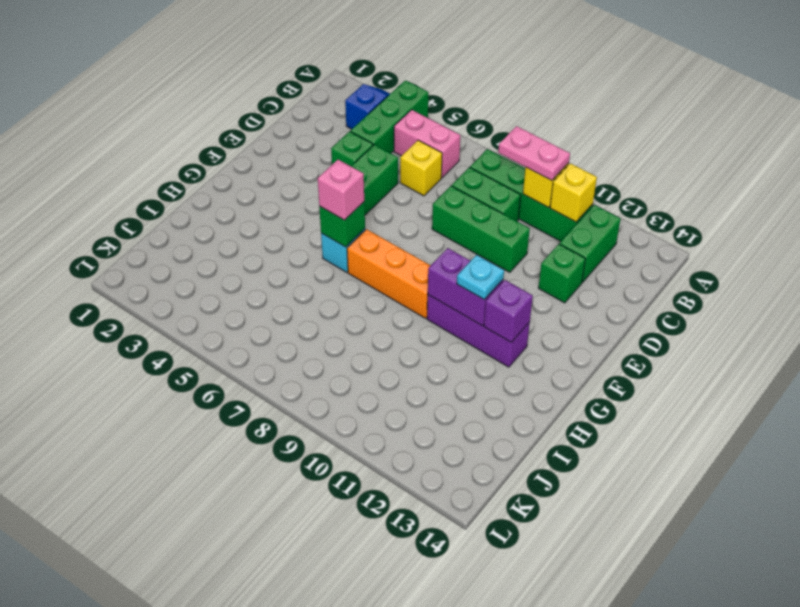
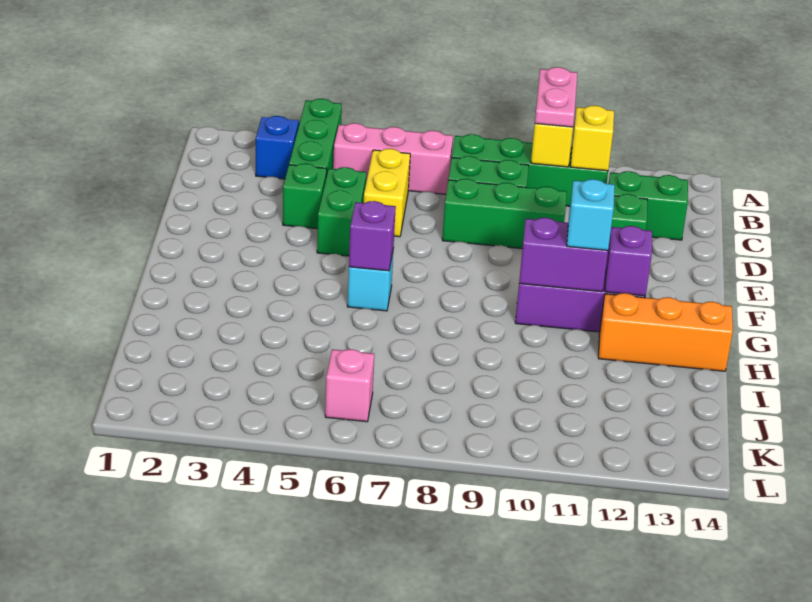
pink 1x2 brick [394,110,460,178] -> pink 1x3 brick [333,123,453,194]
pink 1x2 plate [498,126,570,181] -> pink 1x2 plate turned to [535,67,577,127]
green 1x2 brick [560,205,621,282] -> green 1x2 brick turned to [609,171,688,240]
yellow 1x1 brick [400,140,442,196] -> yellow 1x2 brick [364,149,410,237]
green 1x1 brick [319,202,365,247] -> purple 1x1 brick [349,201,396,271]
pink 1x1 brick [318,160,364,220] -> pink 1x1 brick moved to [325,349,374,422]
orange 1x3 brick [347,229,431,318] -> orange 1x3 brick moved to [598,293,733,371]
cyan 1x1 plate [457,255,504,300] -> cyan 1x1 brick [567,179,615,250]

